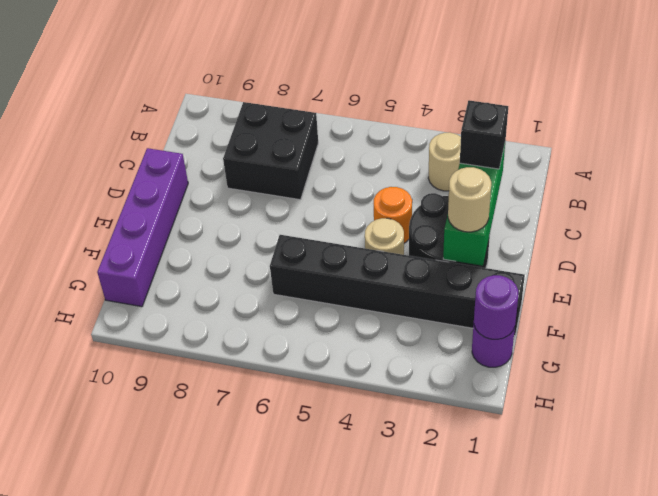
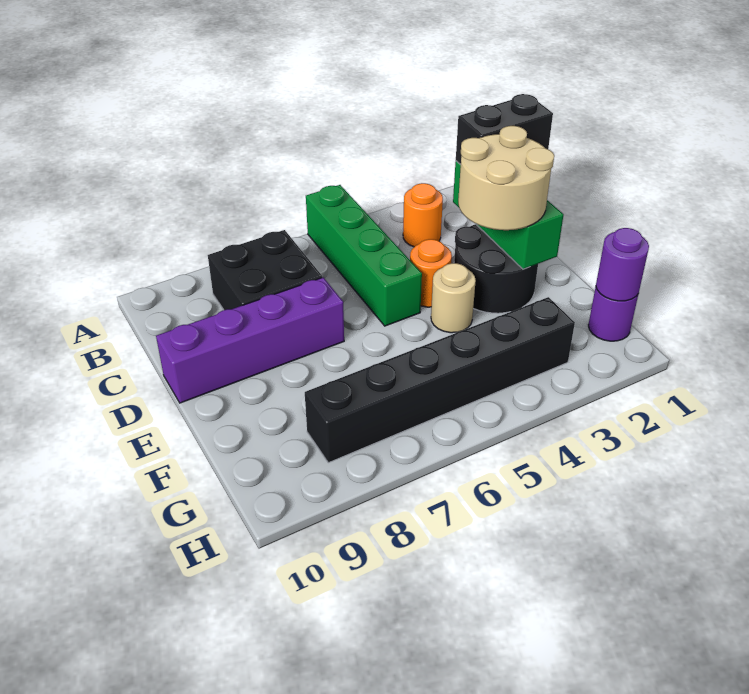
none -> green 1x4 brick [306,185,422,326]
tan 1x1 round brick [428,132,461,191] -> orange 1x1 round brick [403,183,443,247]
black 1x1 brick [460,100,508,169] -> black 1x2 brick [456,94,553,165]
purple 1x4 brick [97,148,188,307] -> purple 1x4 brick turned to [156,277,344,403]
tan 1x1 round brick [448,167,491,232] -> tan 2x2 round brick [458,126,554,230]
black 1x6 brick [270,235,525,335] -> black 1x6 brick moved to [305,297,575,463]

